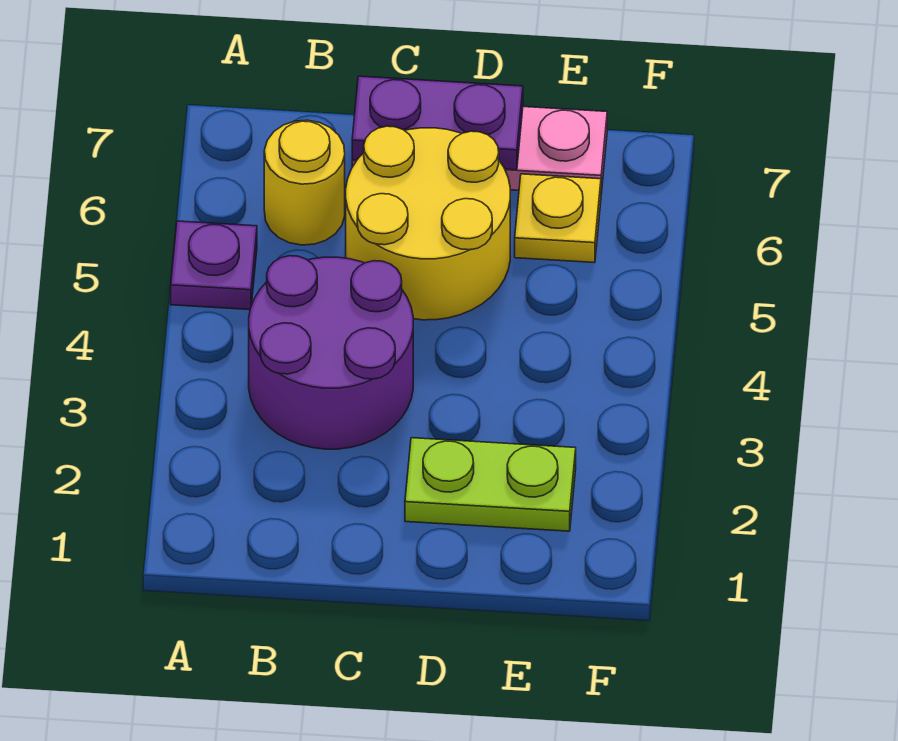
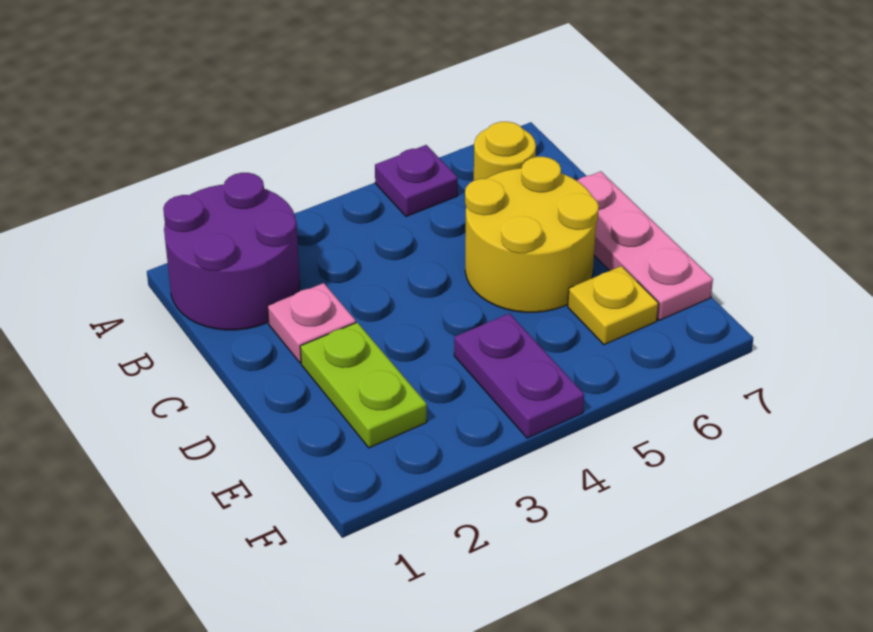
purple 2x2 round brick [249,256,413,449] -> purple 2x2 round brick moved to [163,173,300,330]
none -> pink 1x1 plate [268,283,356,363]
purple 1x2 plate [352,76,523,170] -> purple 1x2 plate moved to [454,313,584,438]

